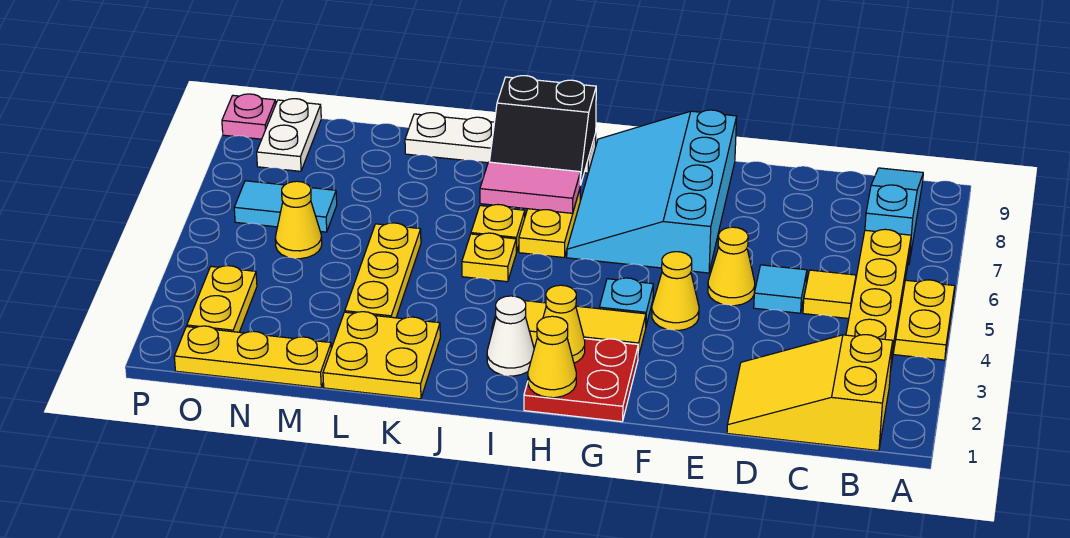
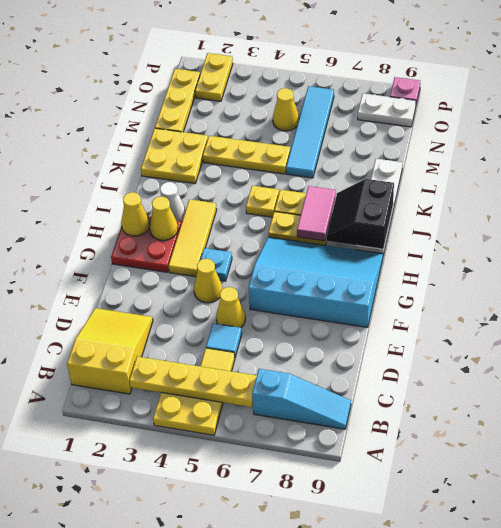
cyan 1x2 tile [234,181,337,232] -> cyan 1x4 tile [286,86,334,178]
yellow 1x2 plate [187,266,257,332] -> yellow 1x2 plate turned to [195,53,233,101]

